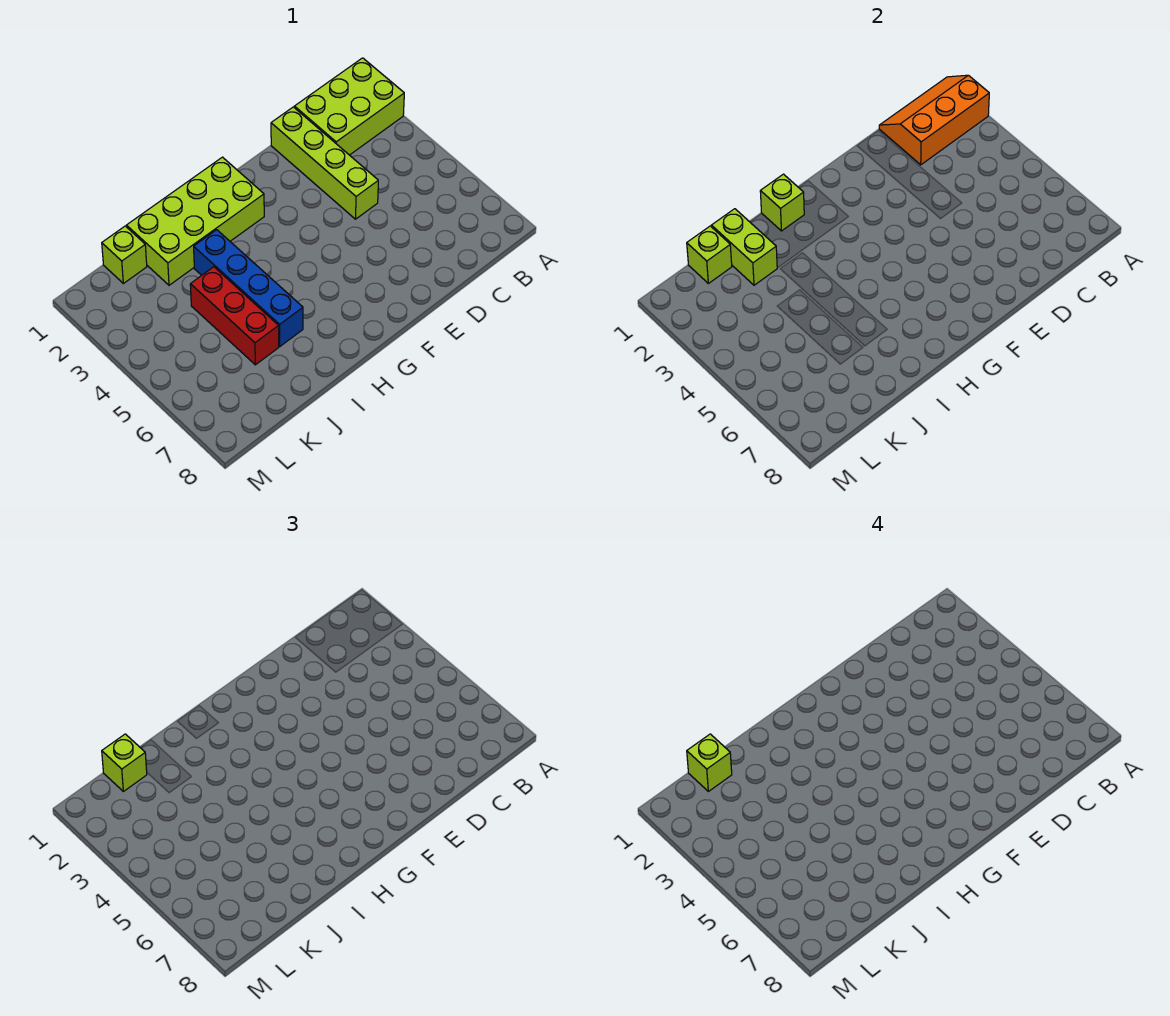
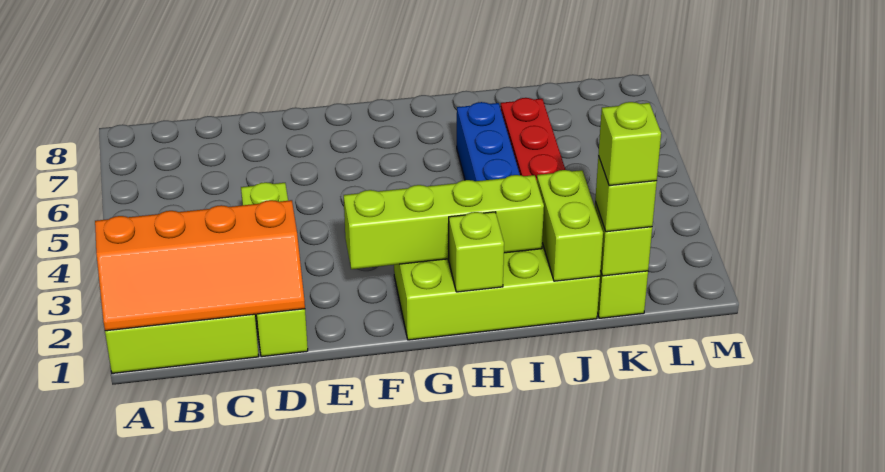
orange 2x3 slope [879,75,989,165] -> orange 2x4 slope [95,200,305,331]
none -> lime 1x4 brick [344,175,544,269]

